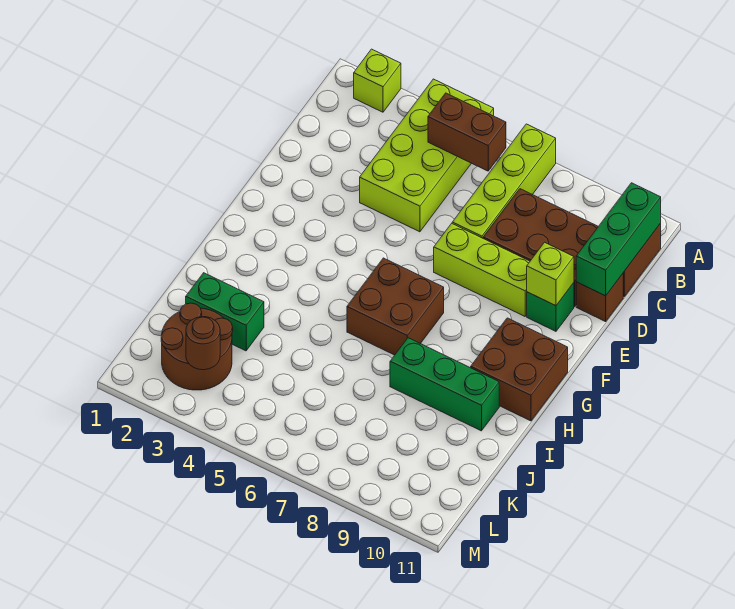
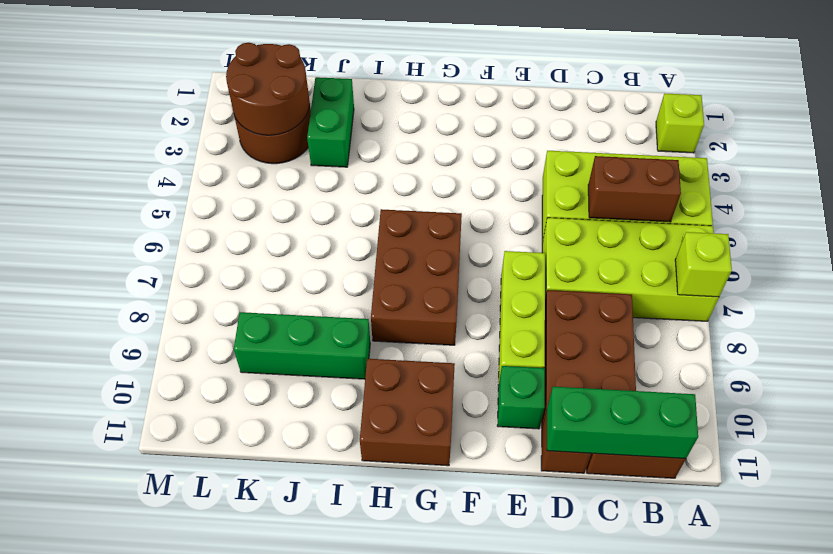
lime 1x4 brick [452,124,556,238] -> lime 2x4 brick [542,218,719,321]
brown 1x2 brick [428,93,506,171] -> brown 1x2 brick turned to [588,156,681,222]
lime 1x1 brick [527,242,574,306] -> lime 1x1 brick moved to [675,232,732,297]
brown 2x2 brick [347,258,444,355] -> brown 2x3 brick [371,209,462,345]
green 1x3 brick [390,338,499,431] -> green 1x3 brick turned to [234,312,370,379]
brown 1x1 round brick [186,317,220,370] -> brown 2x2 round brick [226,43,310,135]

